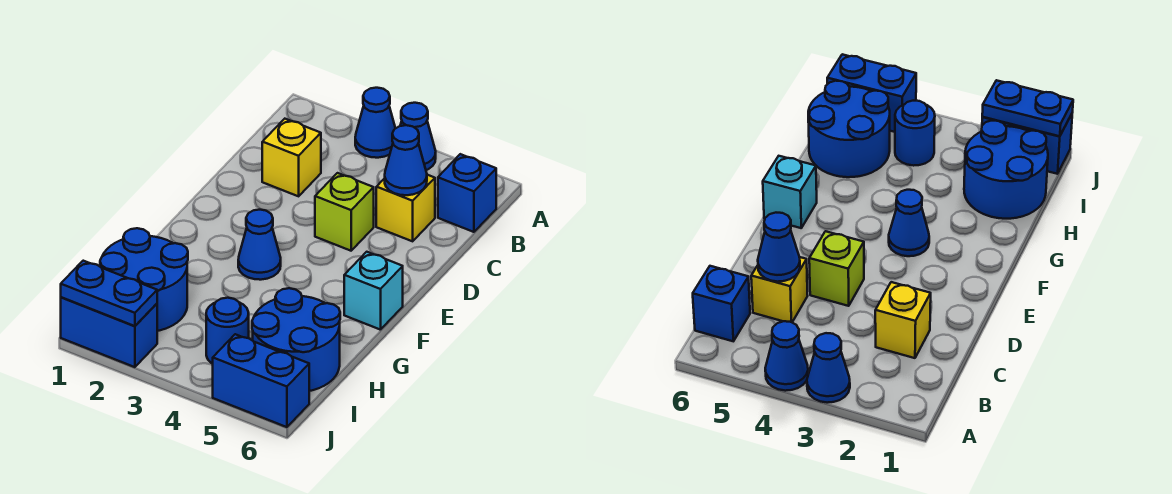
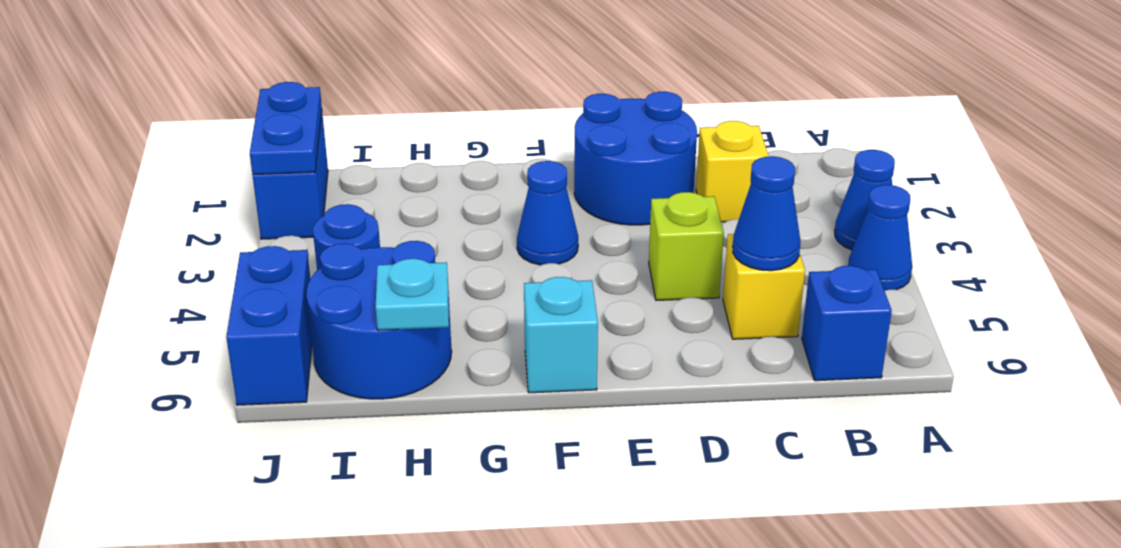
blue 2x2 round brick [100,228,188,331] -> blue 2x2 round brick moved to [574,92,697,225]
none -> cyan 1x1 plate [376,259,449,330]

